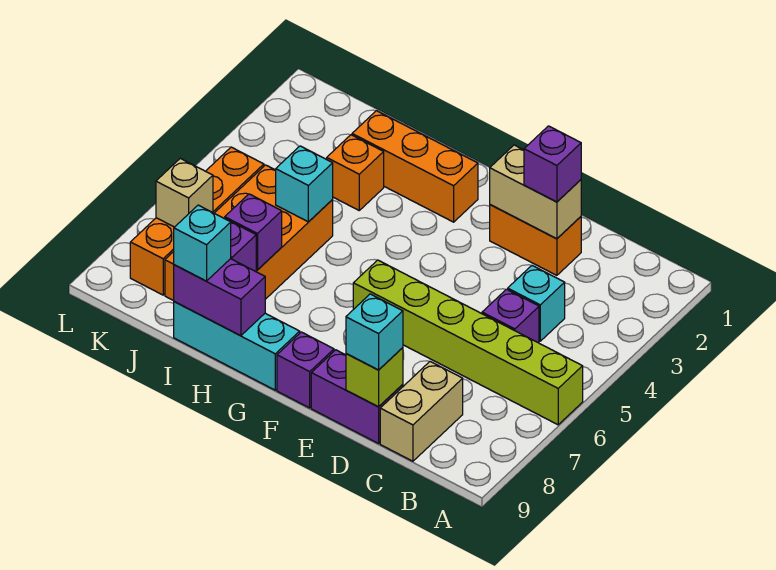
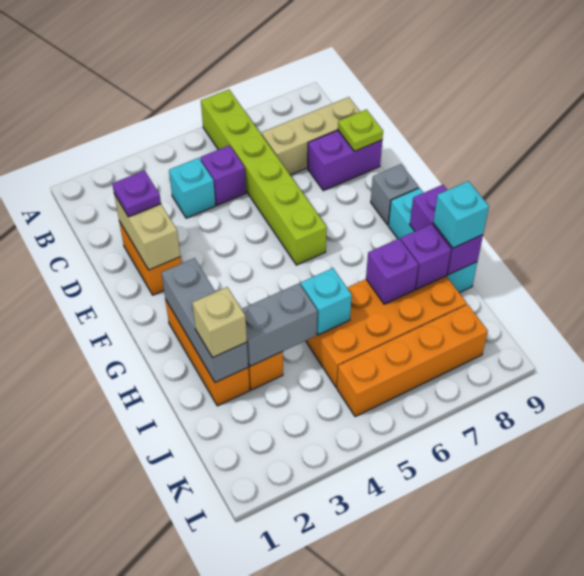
tan 1x2 brick [380,362,463,461] -> tan 1x3 brick [262,97,360,175]
purple 1x1 brick [524,126,581,202] -> purple 1x1 plate [112,170,161,217]
purple 1x2 brick [311,350,403,443] -> purple 1x2 brick turned to [308,130,382,191]
lime 1x1 brick [346,348,403,407] -> lime 1x1 plate [338,109,383,151]
cyan 1x1 brick [346,294,403,370] -> none
purple 1x1 brick [277,332,334,408] -> grey 1x1 brick [371,164,419,225]
none -> grey 1x3 brick [161,258,248,383]
none -> grey 1x2 brick [242,283,317,366]
tan 1x1 brick [156,158,213,227] -> tan 1x1 brick moved to [192,287,247,358]

